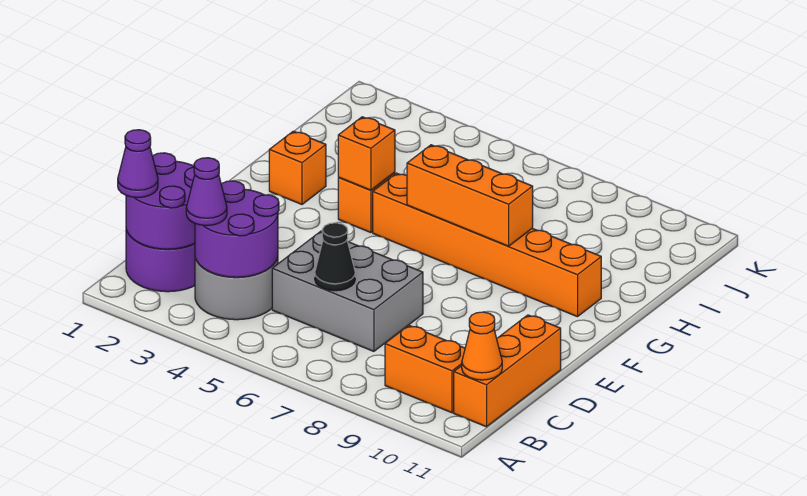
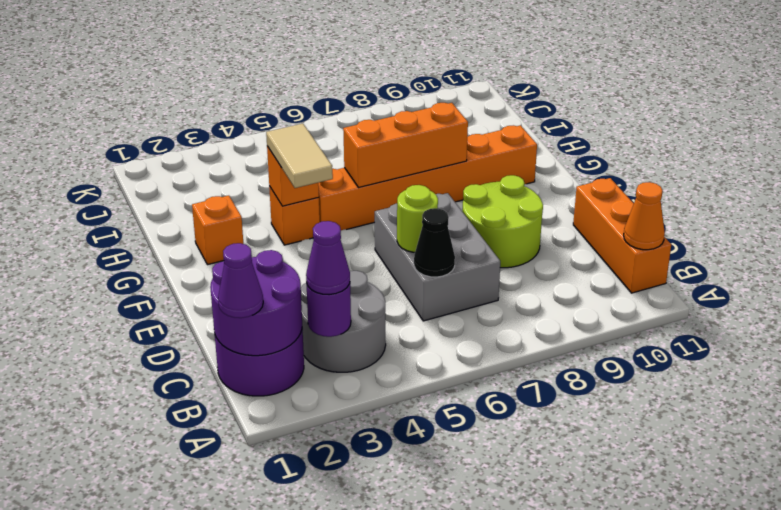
purple 2x2 round brick [195,181,279,277] -> purple 1x1 round brick [306,283,351,337]
orange 1x2 brick [385,325,465,413] -> none
grey 2x3 brick [272,231,423,351] -> grey 2x3 brick turned to [375,193,500,321]
none -> lime 1x1 round brick [397,185,438,252]
none -> lime 2x2 round brick [462,175,543,268]
none -> tan 1x2 tile [266,123,333,188]

